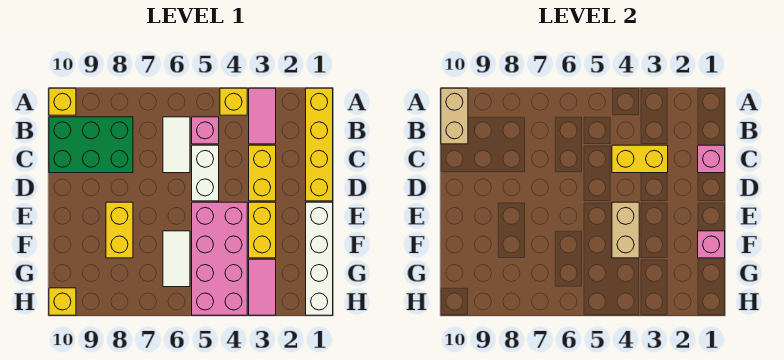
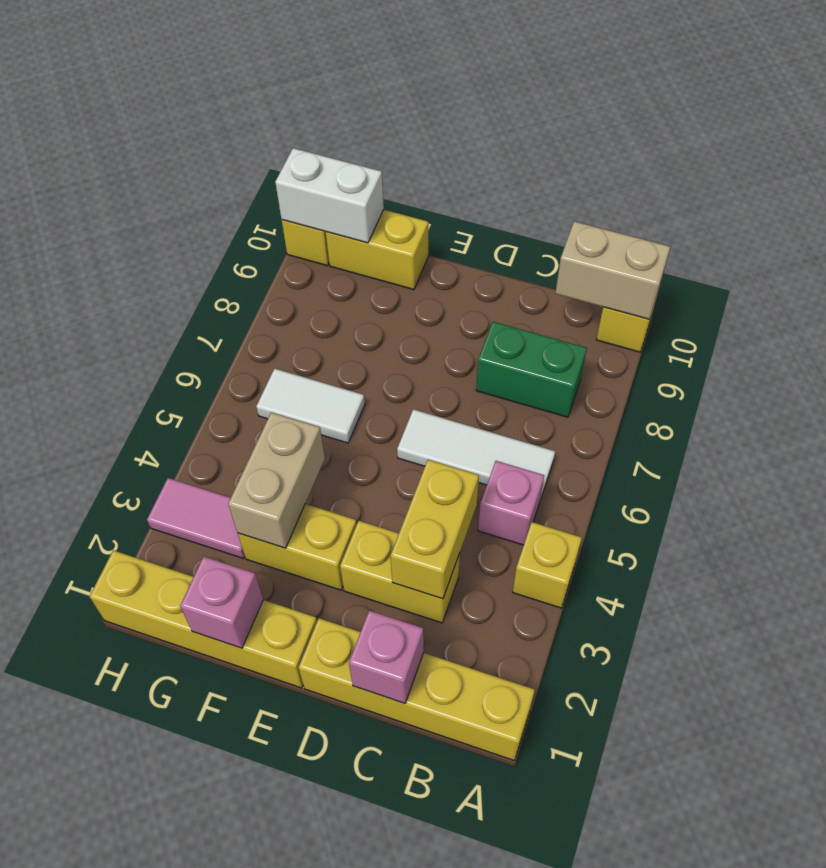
pink 1x2 tile [249,88,276,144] -> none
white 1x2 tile [163,117,190,173] -> white 1x3 tile [397,409,555,500]
green 2x3 brick [49,117,133,173] -> green 1x2 brick [476,322,587,417]
white 1x2 brick [192,145,219,201] -> white 1x2 brick moved to [275,148,384,243]
white 1x4 brick [306,202,333,315] -> yellow 1x4 brick [89,550,317,688]
pink 2x4 brick [192,202,247,315] -> none
tan 1x2 brick [612,202,639,258] -> tan 1x2 brick turned to [228,412,325,548]
yellow 1x2 brick [106,202,133,258] -> yellow 1x2 brick moved to [326,210,428,290]

